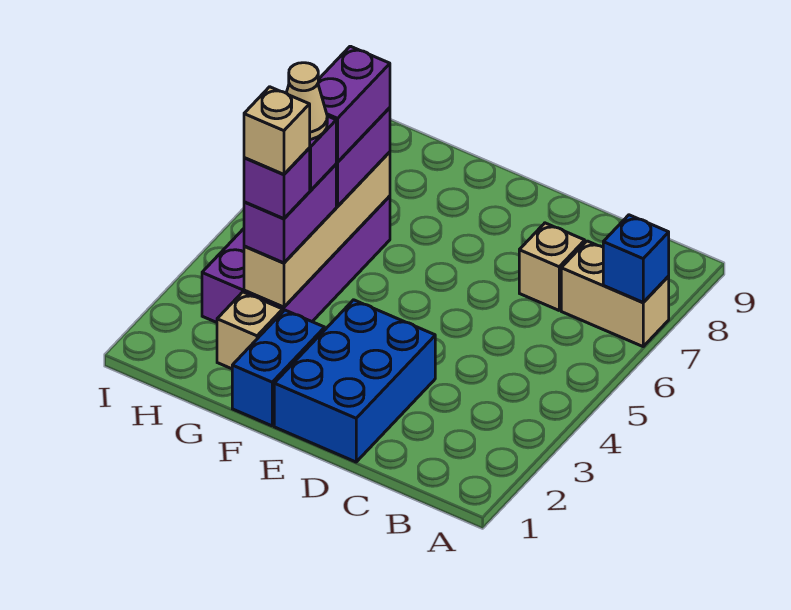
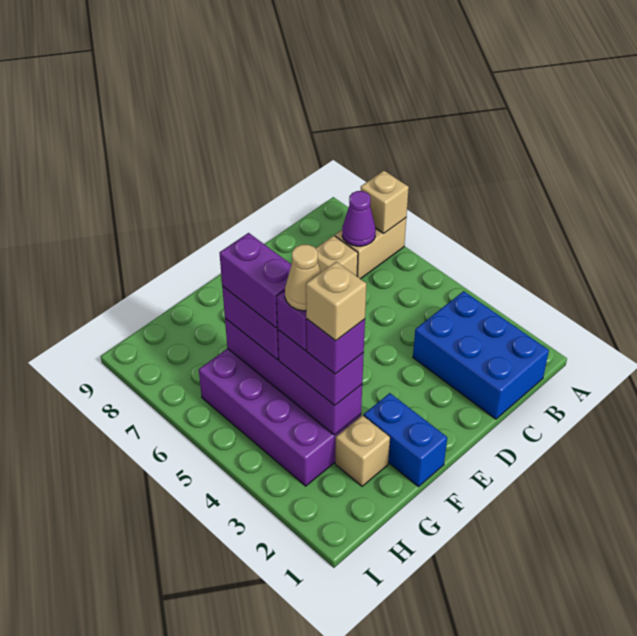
blue 1x1 brick [603,215,669,302] -> tan 1x1 brick [360,171,409,234]
none -> purple 1x1 cone [342,191,376,246]
blue 2x3 brick [274,300,435,462] -> blue 2x3 brick moved to [413,291,549,419]
tan 1x4 brick [244,152,390,307] -> purple 1x4 brick [225,318,362,435]

